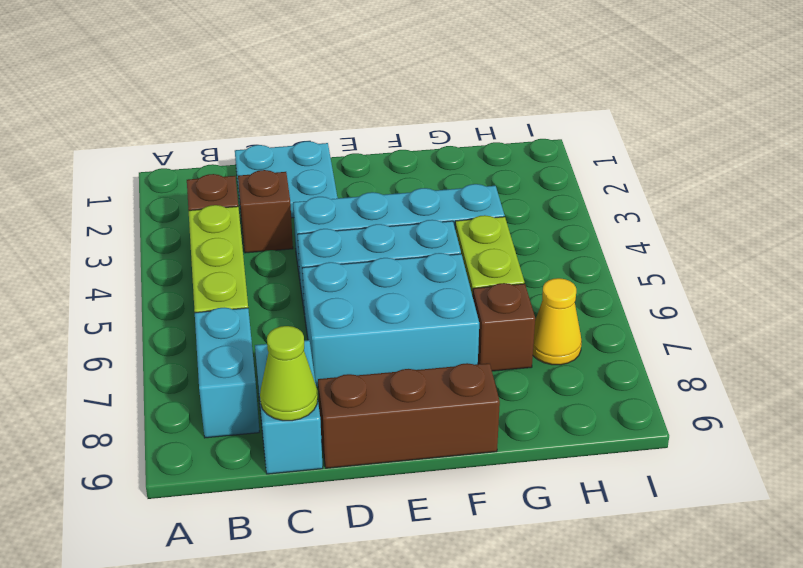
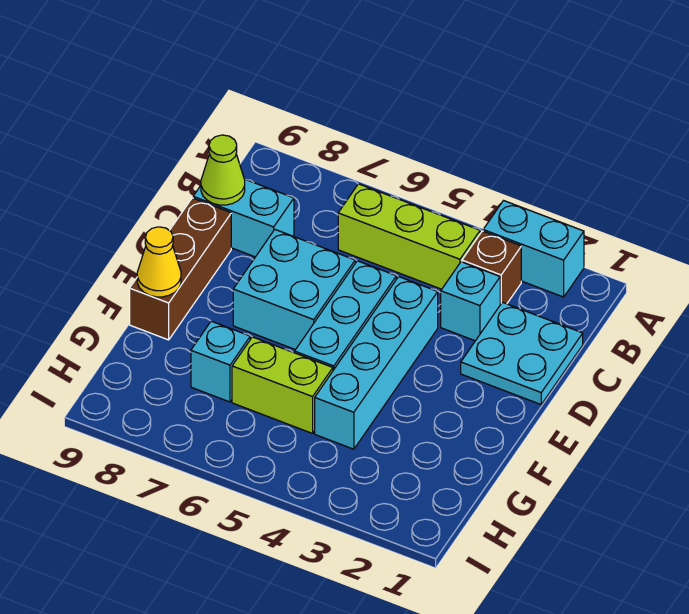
cyan 1x2 brick [195,308,259,438] -> cyan 1x2 brick moved to [483,201,584,297]
brown 1x1 brick [238,170,293,253] -> cyan 1x1 brick [441,262,500,341]
cyan 2x3 brick [302,253,479,387] -> cyan 2x2 brick [233,230,355,350]
brown 1x1 brick [473,283,535,371] -> cyan 1x1 brick [191,321,250,402]
yellow 1x1 cone [533,278,582,365] -> yellow 1x1 cone moved to [137,227,181,297]

